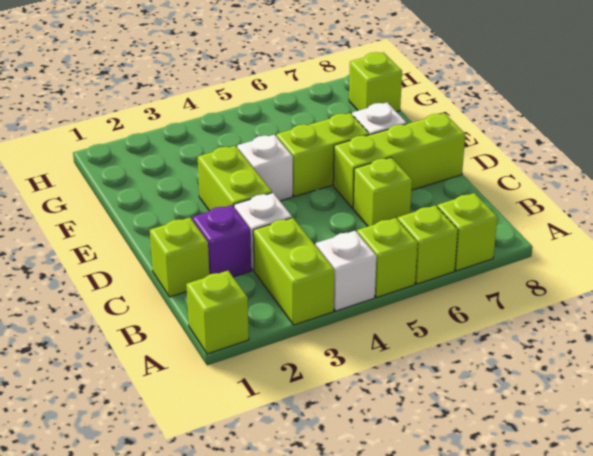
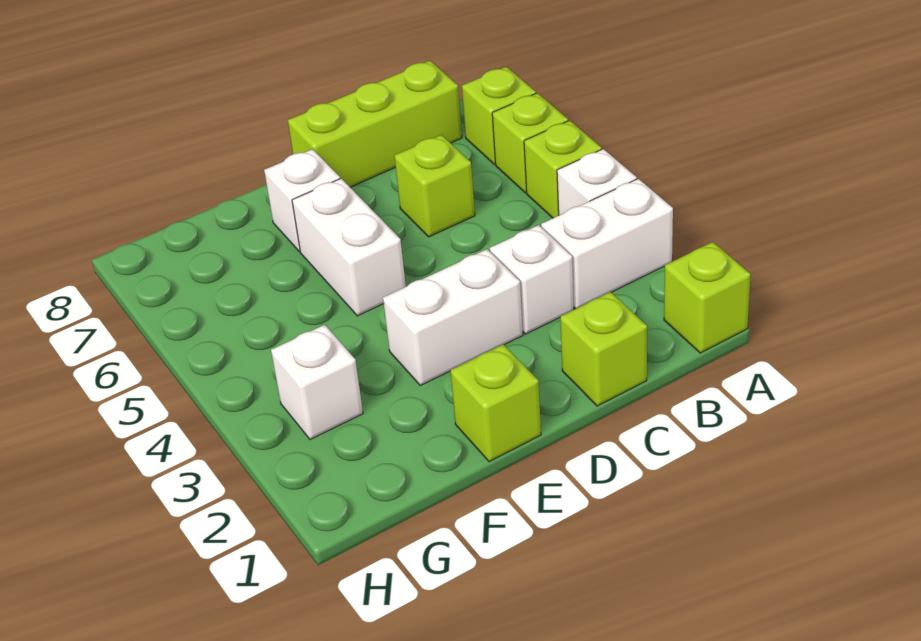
lime 1x2 brick [253,218,334,325] -> white 1x2 brick [541,179,673,309]
purple 1x1 brick [192,205,251,277] -> none
lime 1x2 brick [198,146,272,211] -> white 1x2 brick [383,249,523,385]
lime 1x3 brick [333,113,465,208] -> lime 1x3 brick turned to [288,61,462,187]
white 1x1 brick [237,135,293,201] -> white 1x1 brick moved to [271,325,363,439]
lime 1x2 brick [276,113,369,197] -> white 1x2 brick [292,179,406,316]
lime 1x1 brick [349,52,402,112] -> lime 1x1 brick moved to [450,344,541,462]

